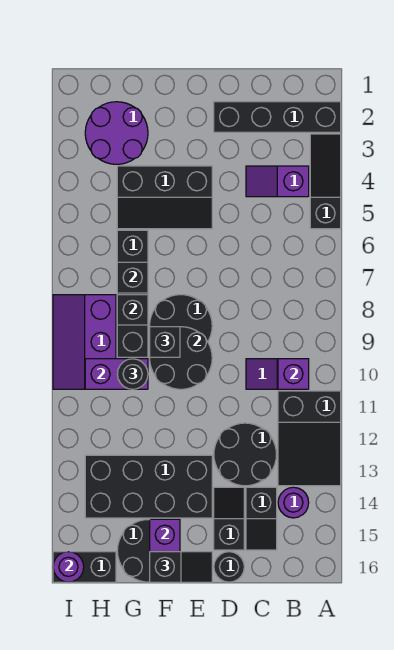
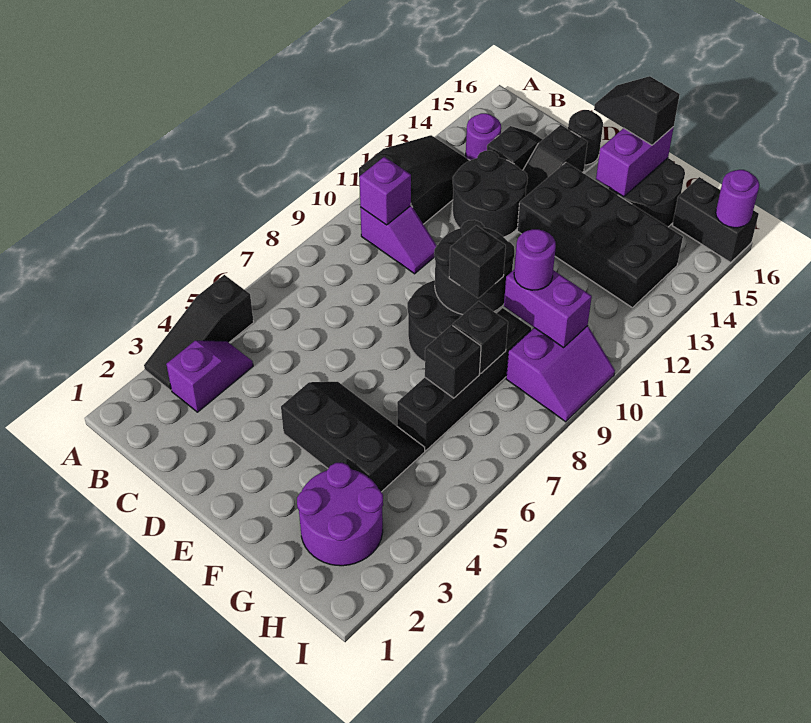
black 1x4 brick [214,102,341,132] -> none
purple 1x2 slope [246,166,309,197] -> purple 1x2 slope turned to [166,341,253,412]
black 1x1 round brick [117,359,148,389] -> purple 1x1 round brick [514,229,556,290]
purple 2x3 slope [53,295,116,389] -> purple 2x2 slope [506,326,615,422]

